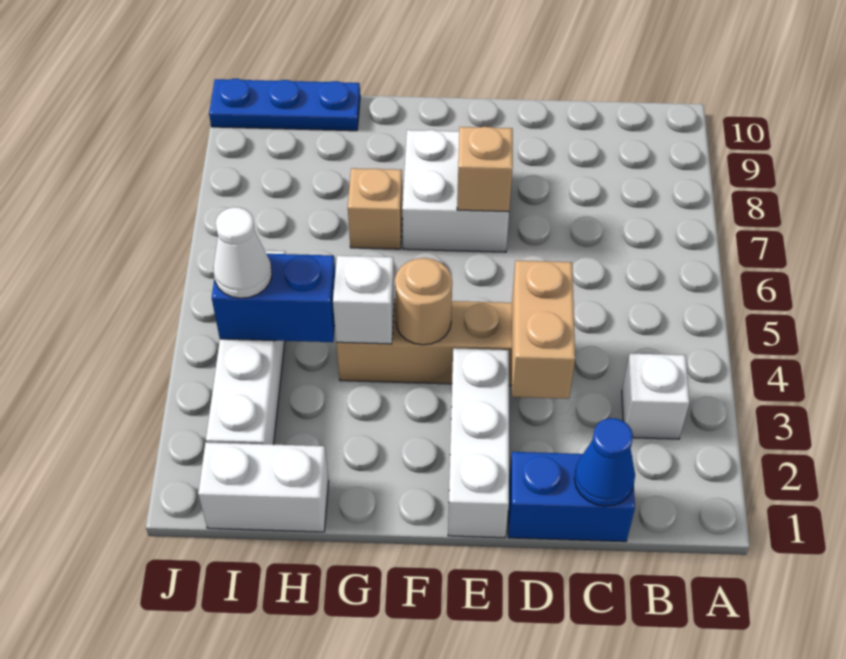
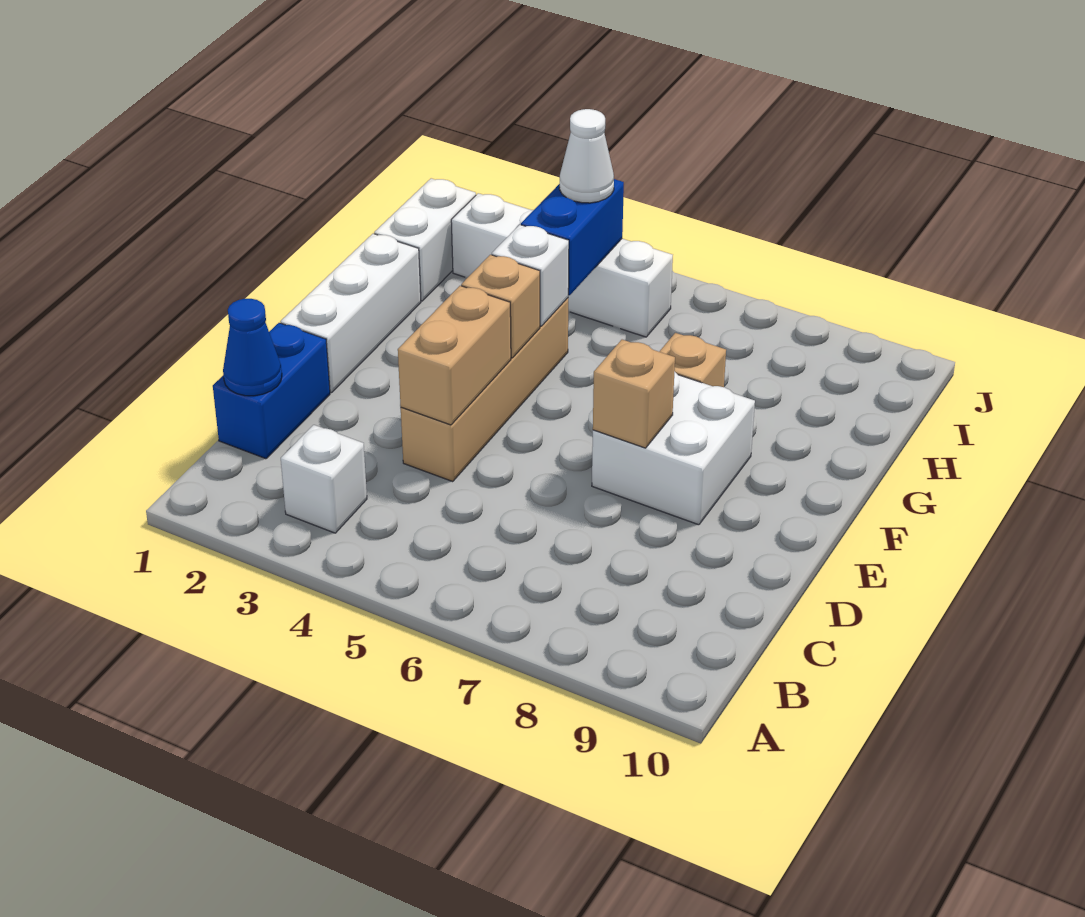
tan 1x2 brick [512,261,575,399] -> tan 1x2 brick turned to [398,286,511,425]
white 1x3 brick [448,348,509,538] -> white 1x3 brick turned to [280,234,421,393]
tan 1x1 round brick [395,258,452,345] -> tan 1x1 brick [461,255,540,358]
blue 1x3 plate [209,79,360,131] -> none

